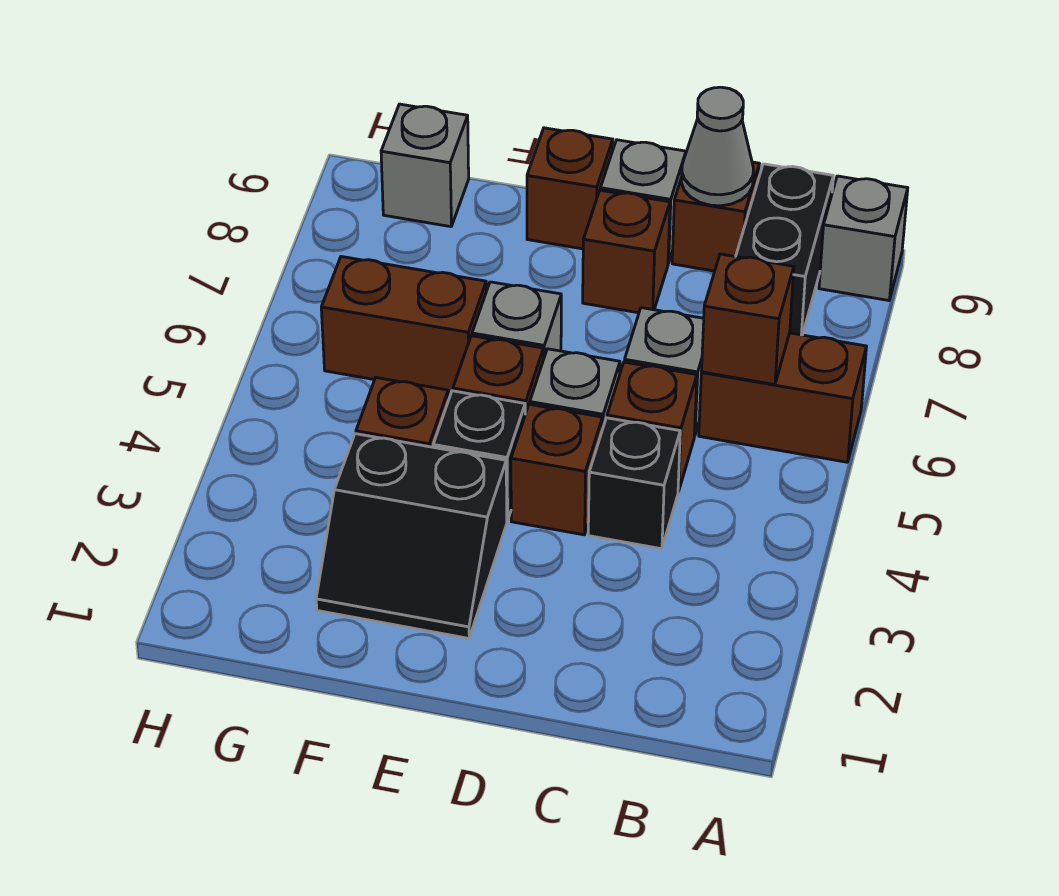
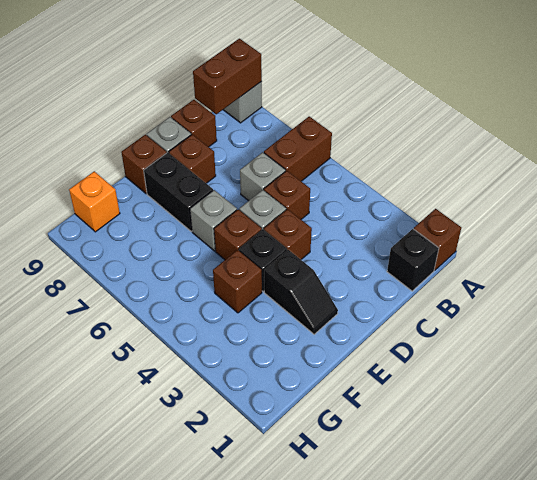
brown 1x1 brick [701,254,794,385] -> brown 1x1 brick moved to [414,209,461,270]
black 1x2 brick [736,164,833,335] -> black 1x2 brick moved to [144,153,213,231]
black 1x1 brick [588,418,680,549] -> black 1x1 brick moved to [387,229,439,291]
grey 1x1 cone [681,87,753,206] -> none
black 2x2 slope [316,434,507,638] -> black 1x2 slope [264,250,338,334]
brown 1x2 brick [321,257,486,393] -> brown 1x2 brick moved to [193,39,262,114]
grey 1x1 brick [381,104,469,227] -> orange 1x1 brick [69,171,120,232]

